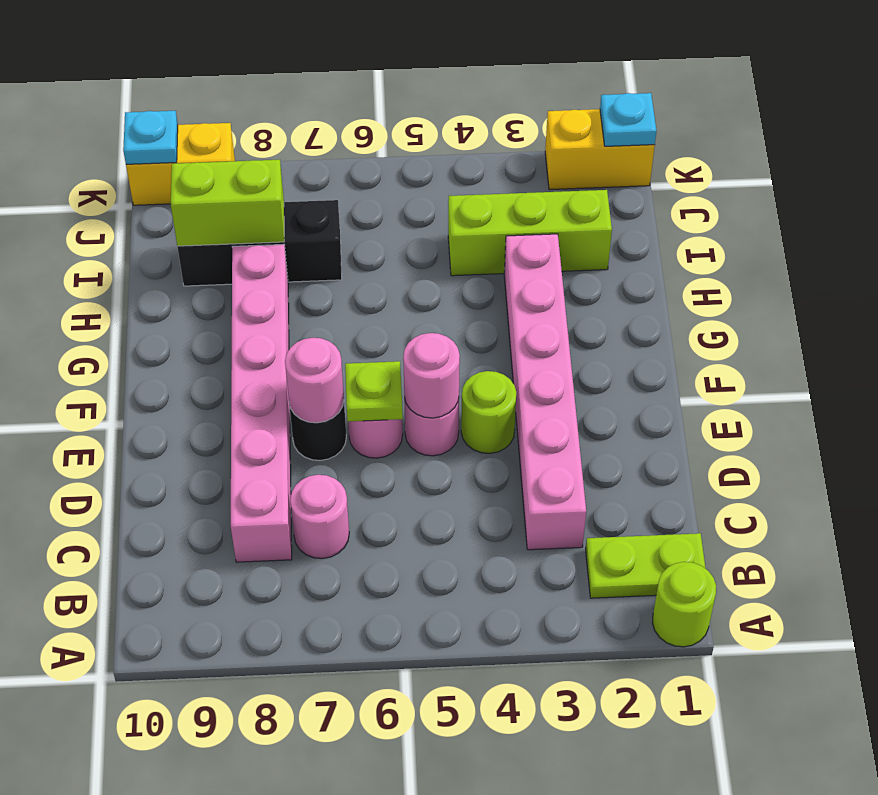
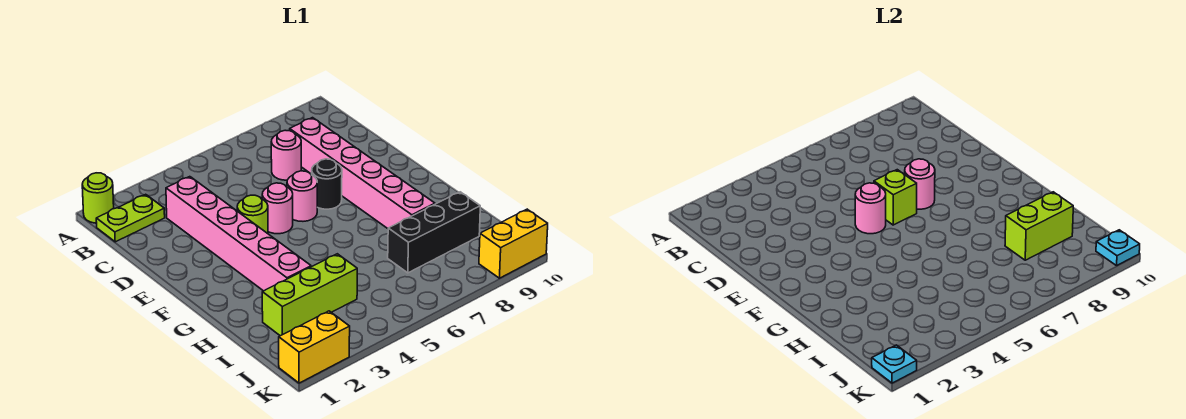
lime 1x1 plate [345,361,403,422] -> lime 1x1 brick [874,170,917,225]

